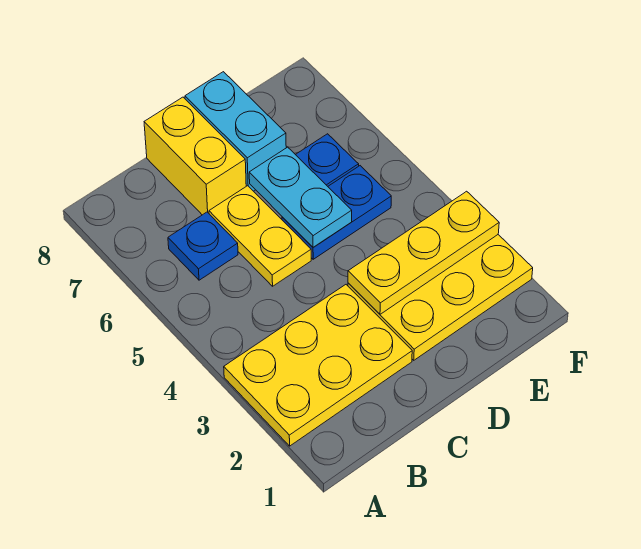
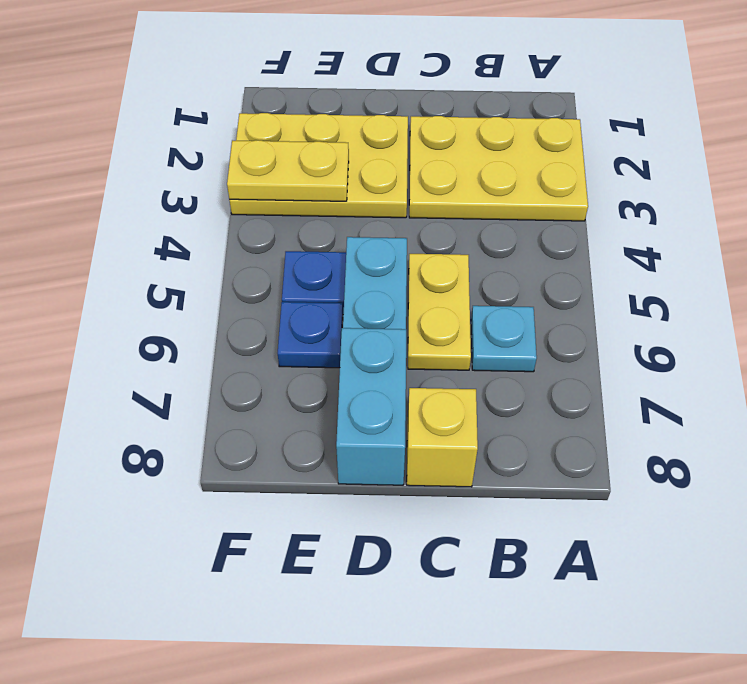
blue 1x1 plate [168,212,238,280] -> cyan 1x1 plate [471,306,537,372]
yellow 1x2 brick [144,97,246,215] -> yellow 1x1 brick [407,388,478,487]
yellow 1x3 plate [348,191,499,314] -> yellow 1x2 plate [227,140,349,201]

